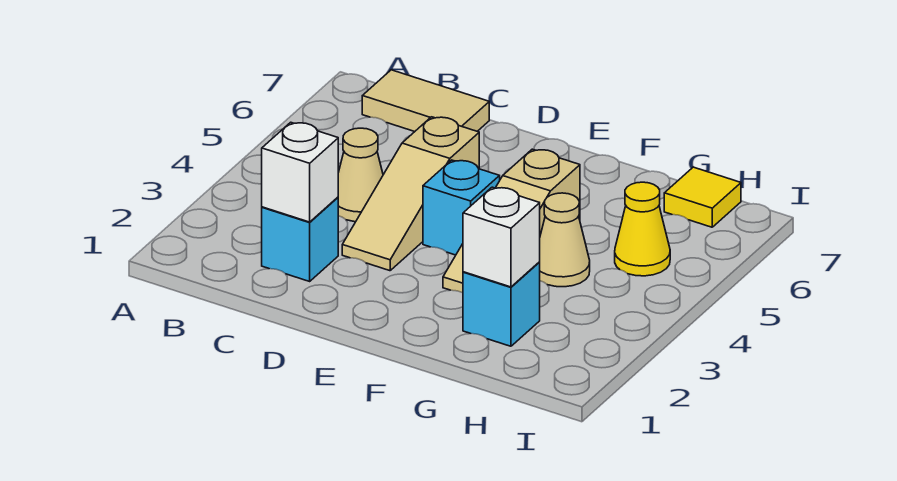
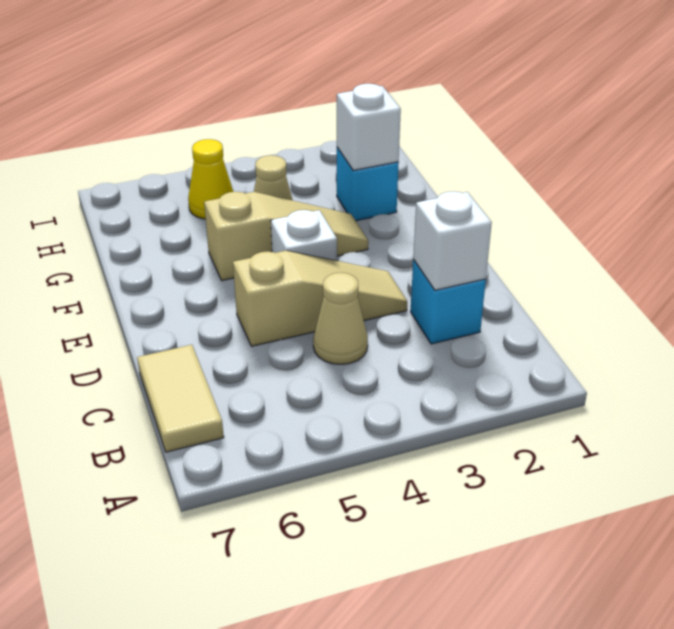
cyan 1x1 brick [423,160,500,255] -> white 1x1 brick [271,210,337,261]
yellow 1x1 tile [664,167,741,227] -> none

